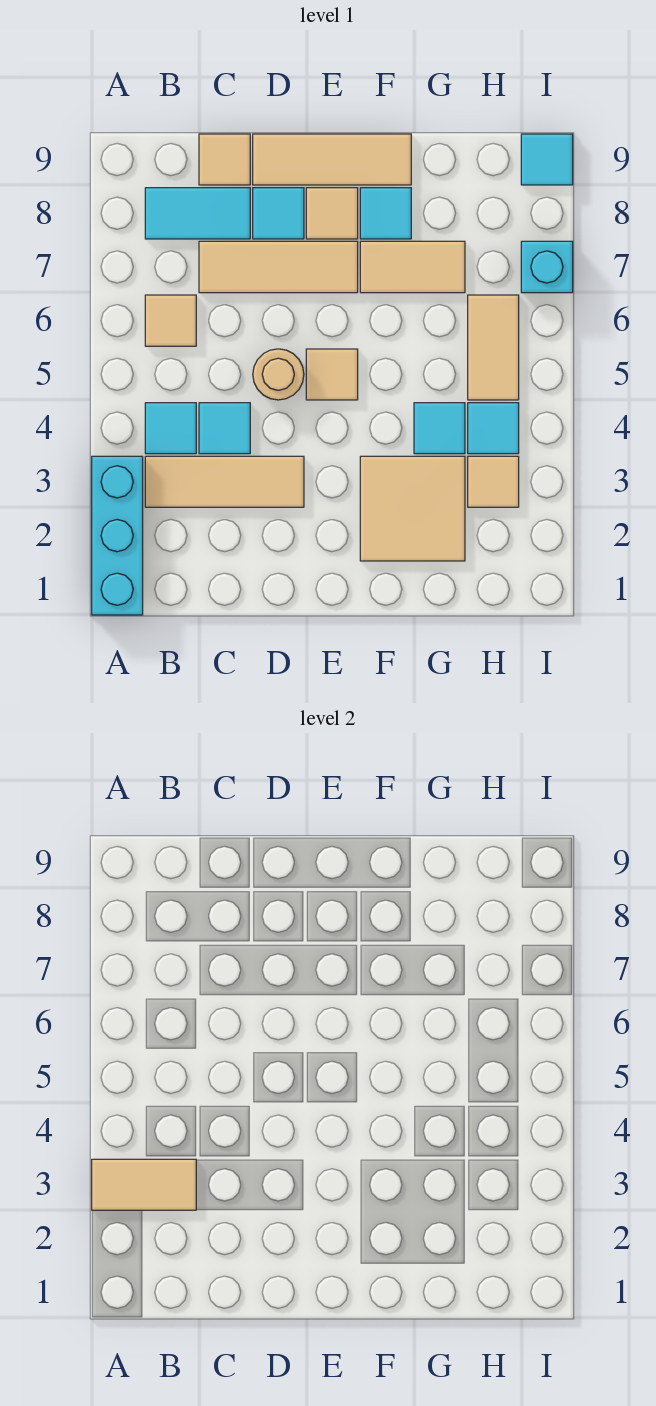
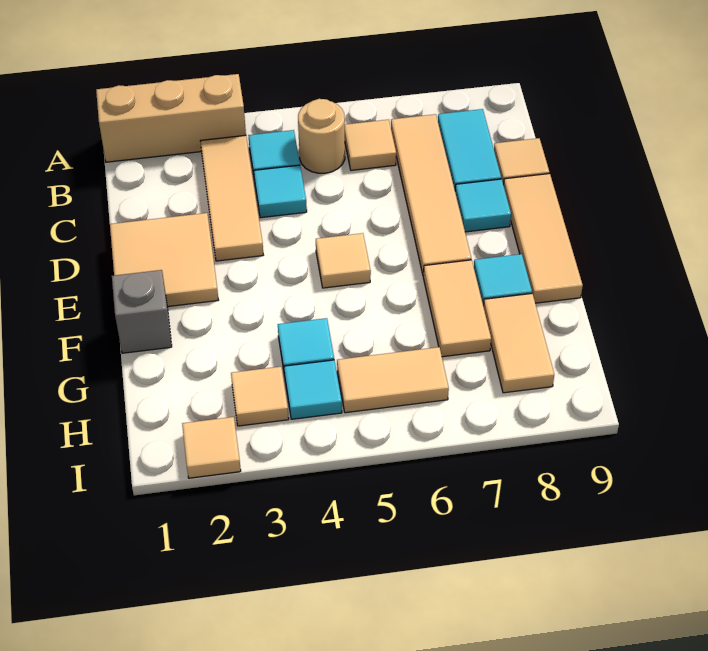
cyan 1x3 brick [92,456,143,615] -> tan 1x3 brick [96,74,246,162]
tan 1x2 tile [92,1159,196,1210] -> tan 1x2 tile moved to [483,294,554,393]
tan 1x3 tile [199,241,358,293] -> tan 1x4 tile [391,114,471,276]
tan 1x1 round brick [253,349,304,400] -> tan 1x1 round brick moved to [298,99,345,173]
tan 1x1 tile [306,188,358,239] -> tan 1x1 tile moved to [182,417,241,478]
none -> grey 1x1 brick [112,270,172,353]
tan 2x2 tile [360,456,465,561] -> tan 2x2 tile moved to [110,213,218,307]
cyan 1x1 brick [521,241,573,293] -> none
cyan 1x1 tile [521,134,573,185] -> none

